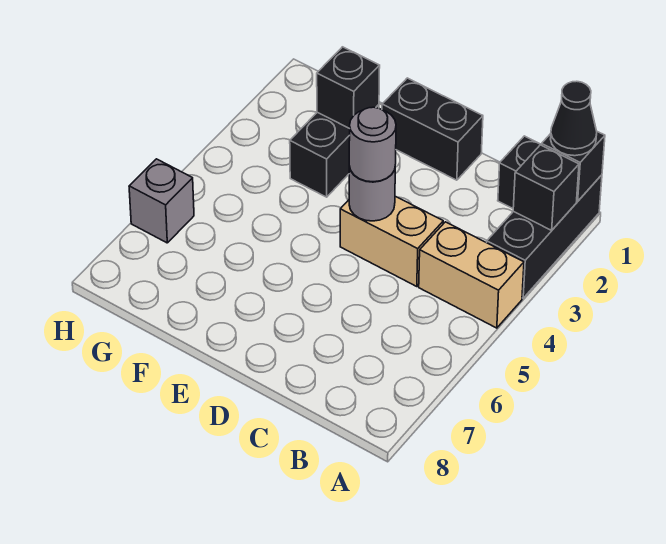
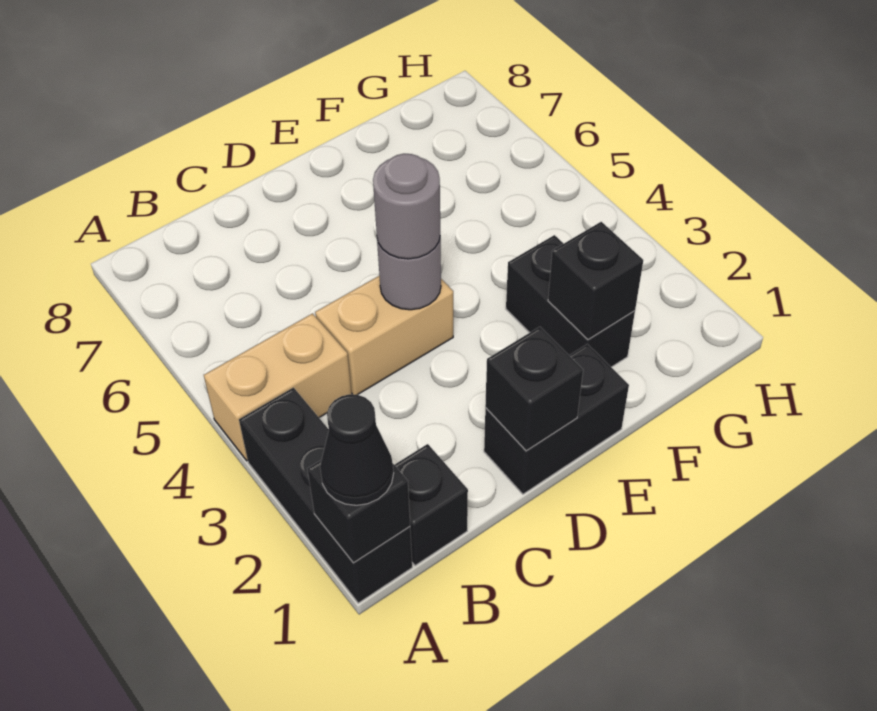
black 1x1 brick [513,145,579,230] -> black 1x1 brick moved to [485,327,583,451]
grey 1x1 brick [129,159,194,243] -> none

